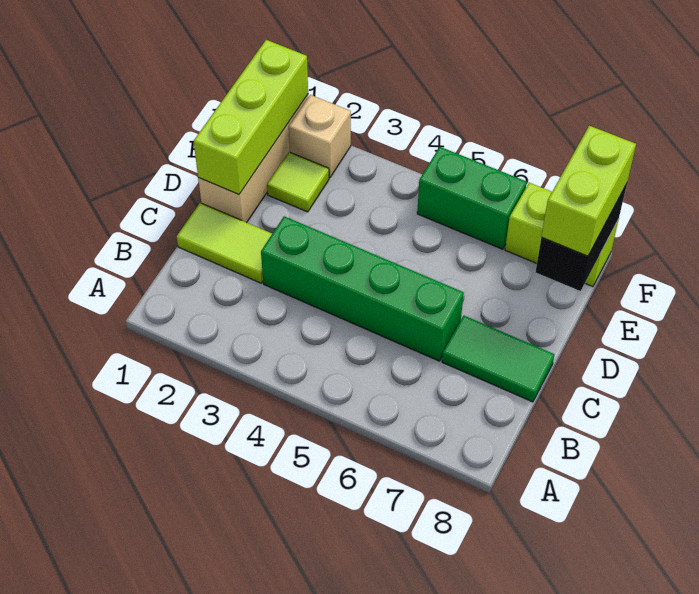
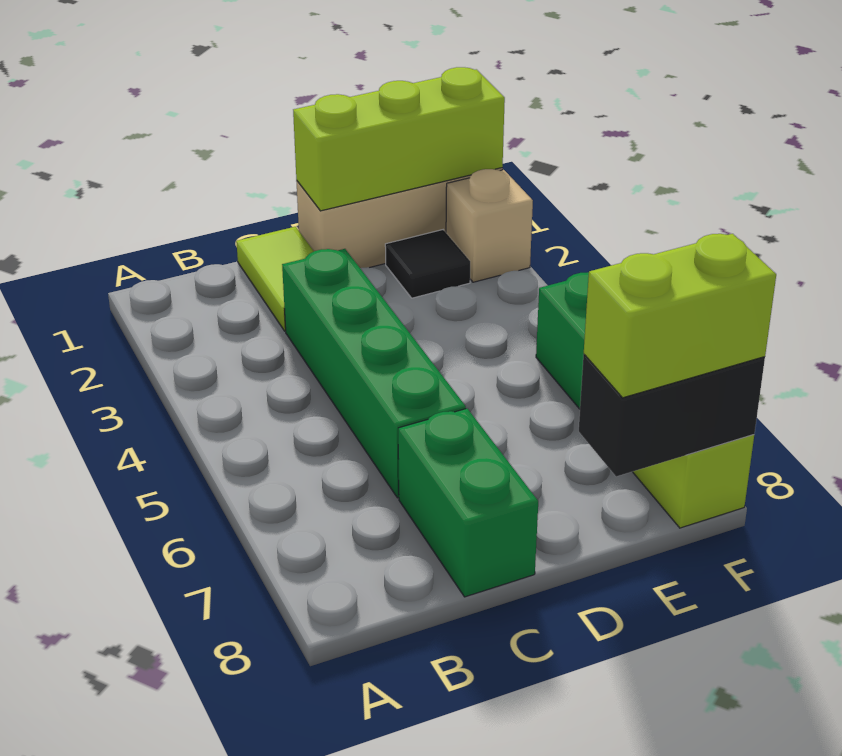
green 1x2 tile [442,316,555,402] -> green 1x2 brick [398,409,538,597]
lime 1x1 tile [267,152,329,212] -> black 1x1 tile [385,230,470,298]

